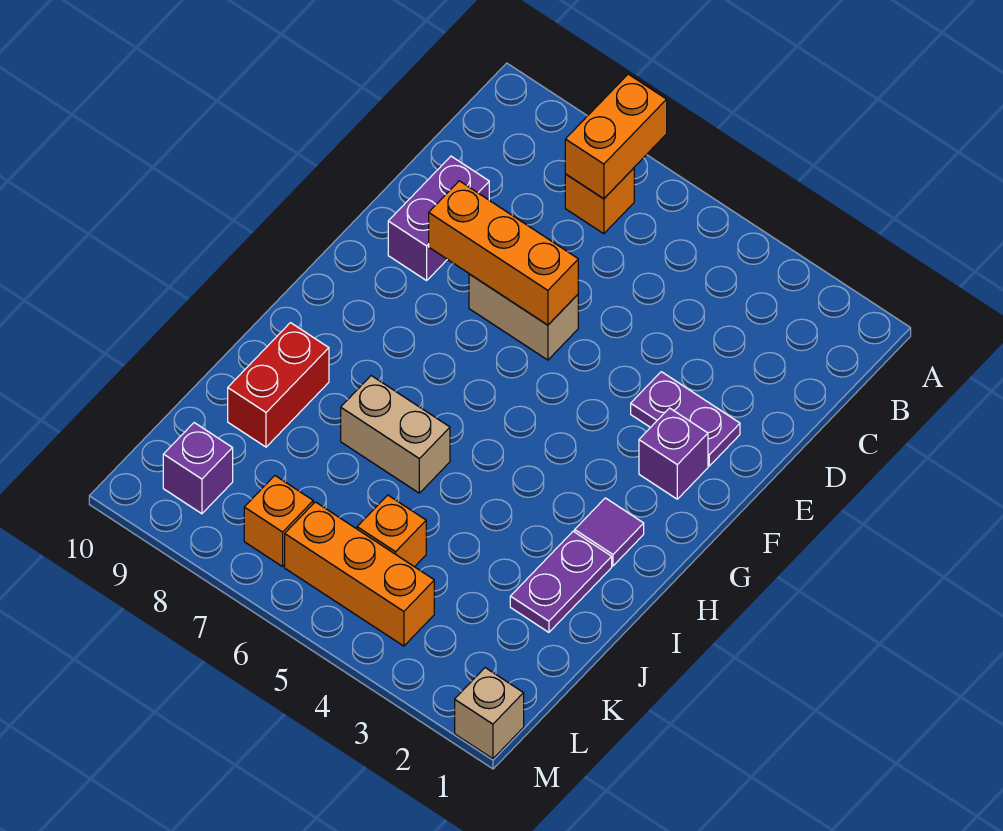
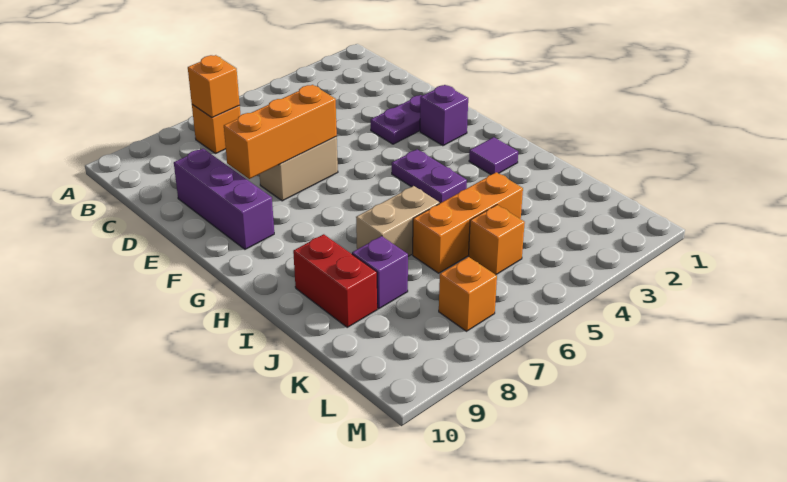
orange 1x2 brick [565,74,667,199] -> orange 1x1 brick [188,55,240,118]
purple 1x2 brick [388,156,489,281] -> purple 1x3 brick [174,149,274,249]
purple 1x2 plate [510,531,612,632] -> purple 1x2 plate moved to [392,149,467,204]
orange 1x3 brick [285,502,434,646] -> orange 1x3 brick moved to [413,172,523,273]
purple 1x1 brick [163,423,233,514] -> purple 1x1 brick moved to [352,236,408,309]
tan 1x1 brick [455,668,524,759] -> none

